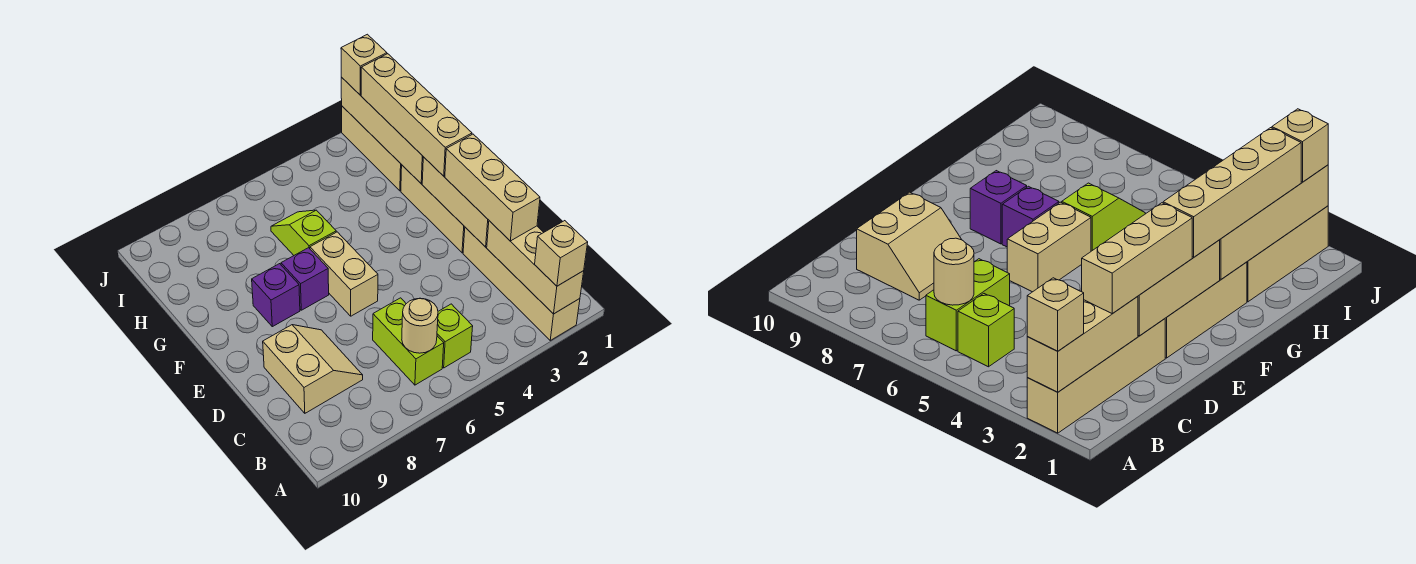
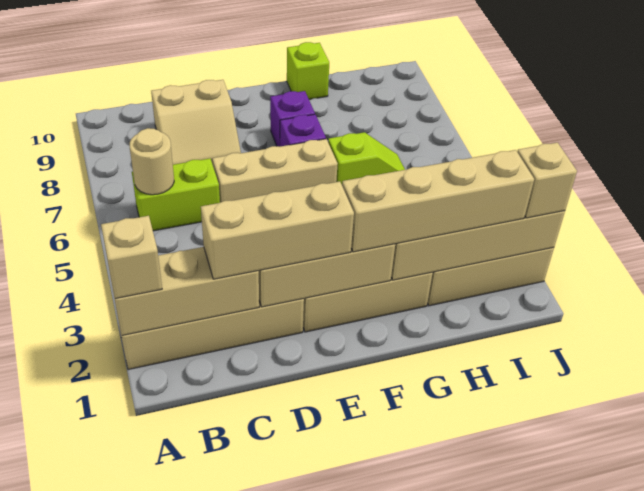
lime 1x1 brick [437,304,473,368] -> lime 1x1 brick moved to [287,42,329,99]
tan 1x2 brick [310,232,378,316] -> tan 1x3 brick [212,139,338,202]

